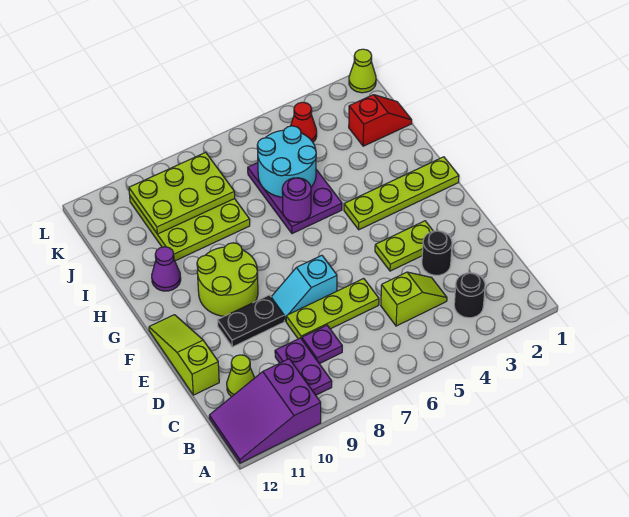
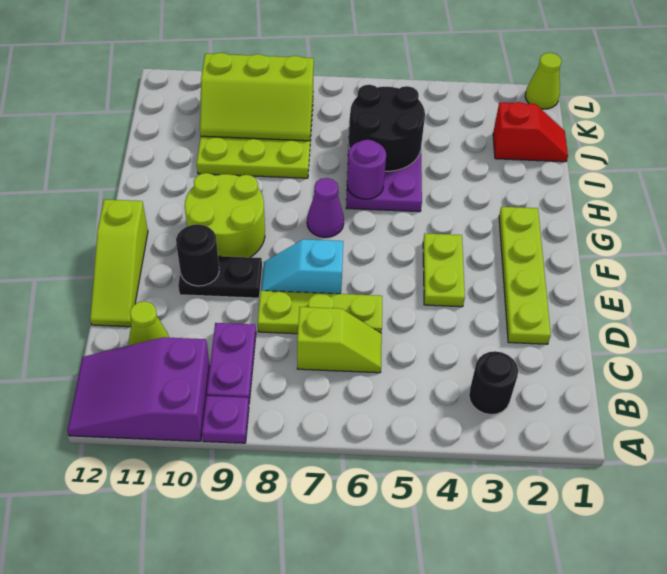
lime 1x2 slope [381,272,447,326] -> lime 1x2 slope moved to [297,307,382,373]
purple 1x1 plate [302,325,342,364] -> purple 1x1 plate moved to [202,396,249,443]
black 1x1 round brick [422,231,452,275] -> black 1x1 round brick moved to [176,224,219,286]
lime 1x3 slope [149,315,219,395] -> lime 1x3 slope turned to [90,199,148,327]
lime 1x2 plate [375,221,433,271] -> lime 1x2 plate turned to [423,233,465,307]
lime 1x4 plate [344,157,459,230] -> lime 1x4 plate turned to [499,207,551,344]
purple 1x1 cone [152,247,181,291] -> purple 1x1 cone moved to [307,178,344,237]
cyan 2x2 round brick [257,126,316,197] -> black 2x2 round brick [349,85,425,171]
lime 2x3 plate [129,152,235,234] -> lime 2x3 slope [200,53,314,141]
red 1x1 cone [291,102,317,142] -> none

